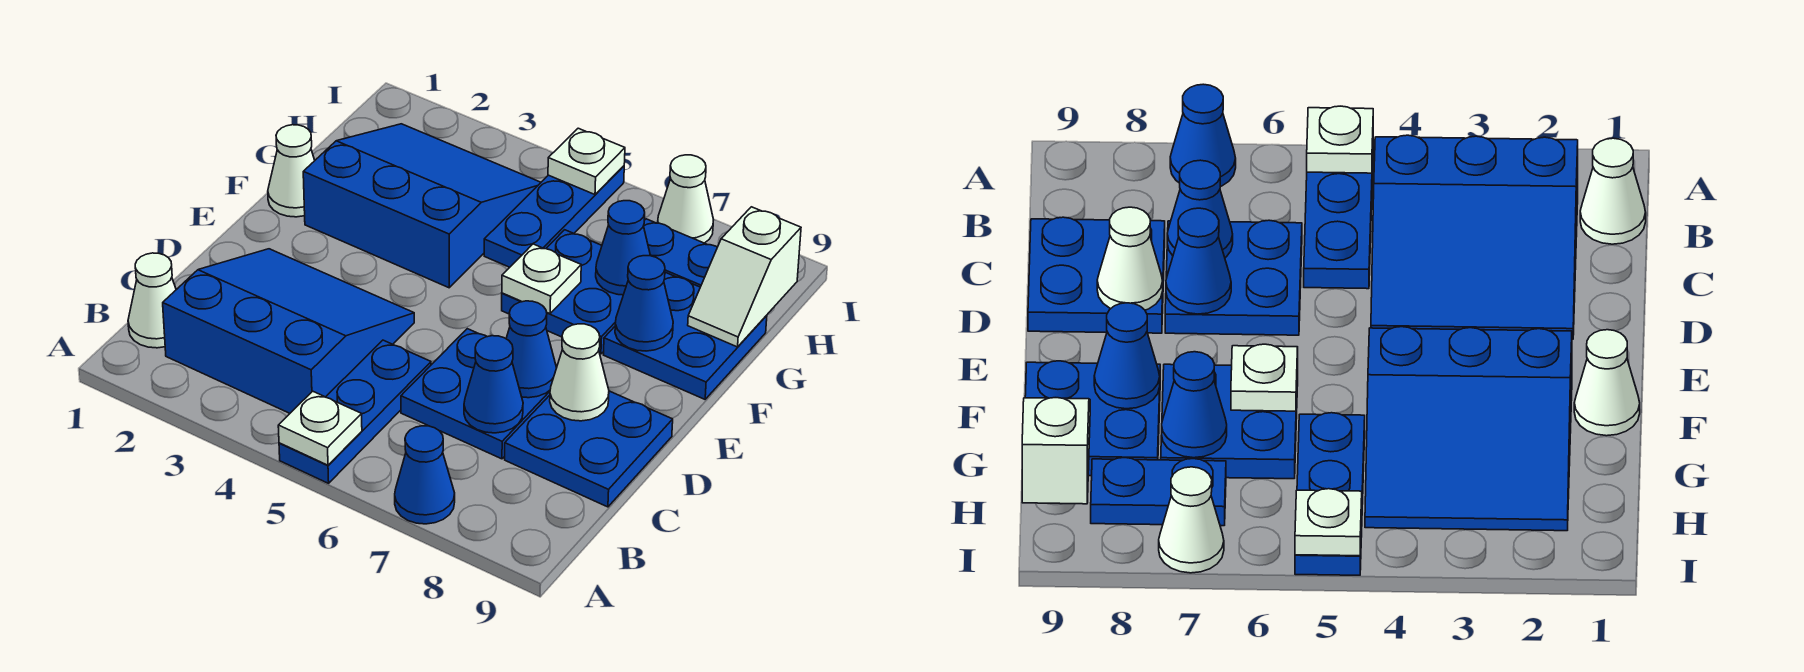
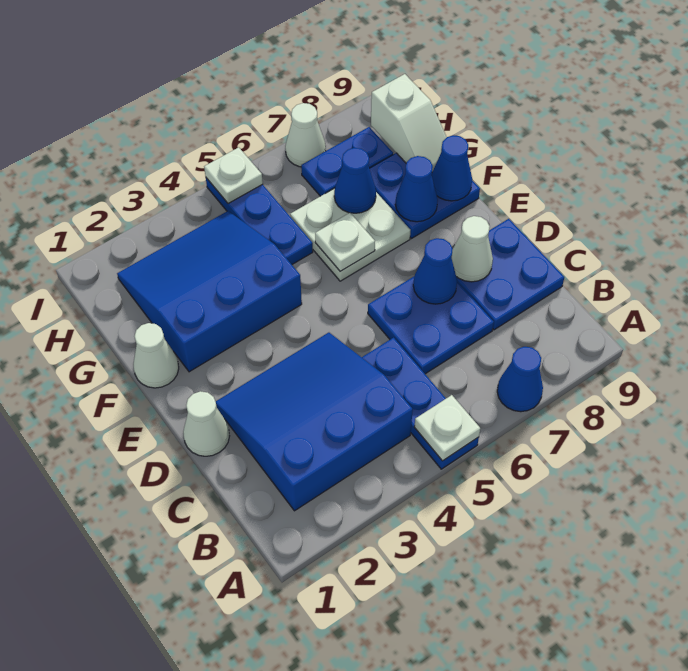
white 1x1 cone [128,253,176,348] -> white 1x1 cone moved to [183,391,229,456]
blue 1x1 cone [464,336,523,433] -> blue 1x1 cone moved to [432,135,472,201]
blue 2x2 plate [502,230,623,354] -> white 2x2 plate [290,188,410,281]

